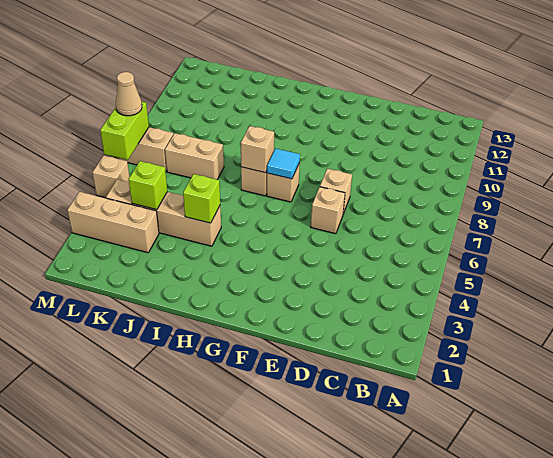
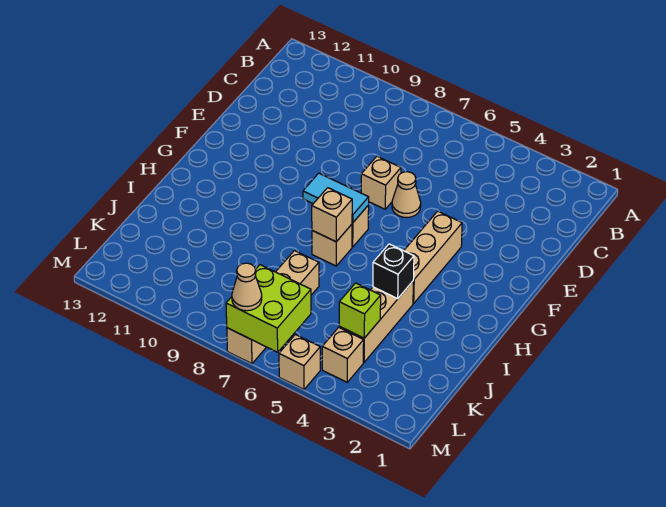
tan 1x1 brick [311,187,345,234] -> tan 1x1 cone [392,172,421,218]
cyan 1x1 tile [267,148,300,179] -> cyan 1x2 tile [303,173,369,223]
lime 1x1 brick [183,174,220,223] -> black 1x1 brick [373,244,414,299]
tan 1x3 brick [67,192,159,253] -> tan 1x3 brick moved to [404,211,462,303]
lime 1x2 brick [100,101,149,160] -> lime 2x2 brick [226,265,311,352]

